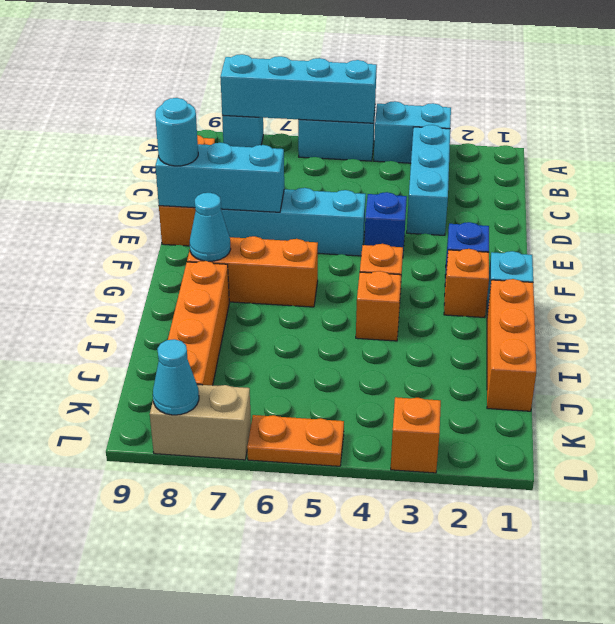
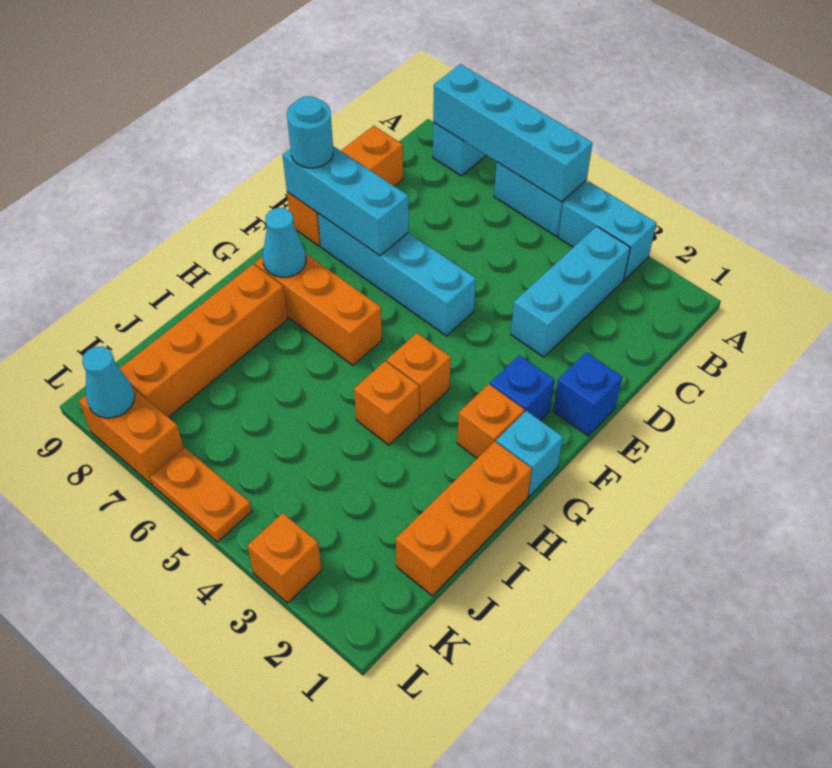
blue 1x1 brick [364,192,407,250] -> blue 1x1 brick moved to [553,352,622,436]
tan 1x2 brick [150,385,251,460] -> orange 1x2 brick [79,389,183,485]

